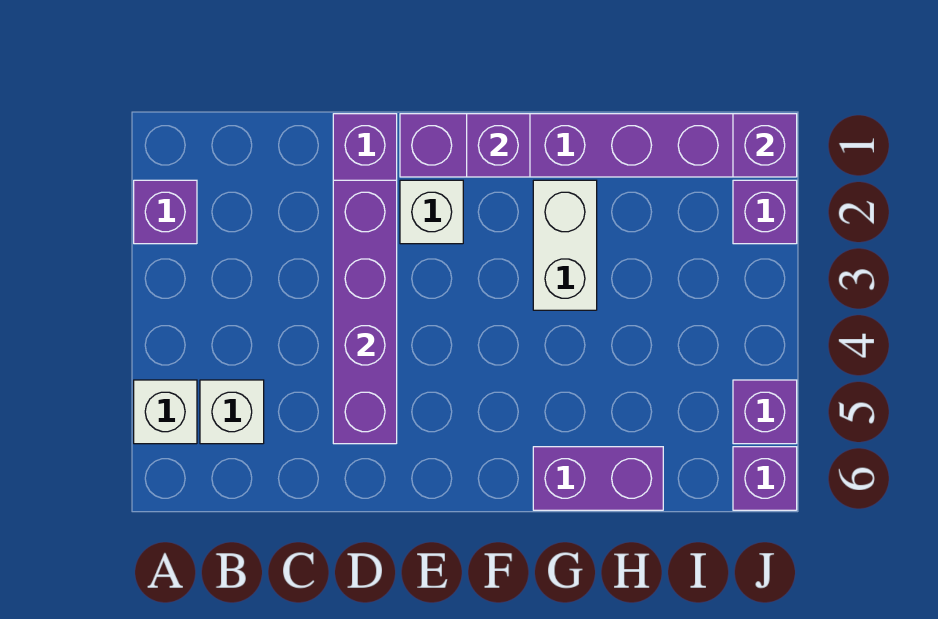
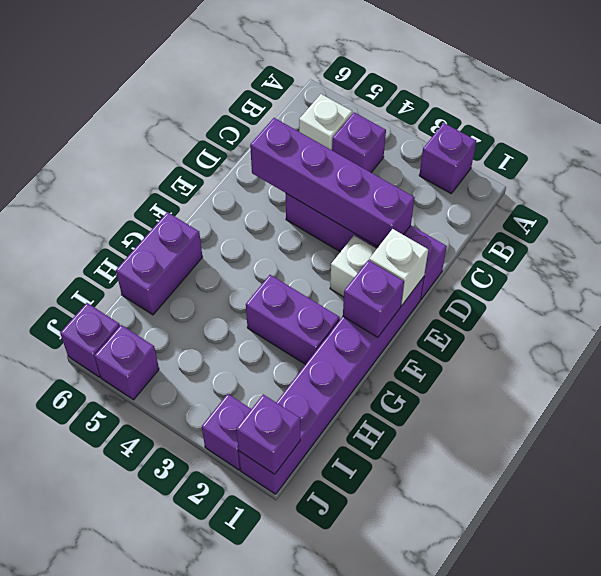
white 1x1 brick [134,380,197,444] -> white 1x1 brick moved to [369,229,428,305]
none -> purple 1x1 brick [332,112,386,172]
white 1x2 brick [533,180,597,310] -> purple 1x2 brick [246,275,340,365]

